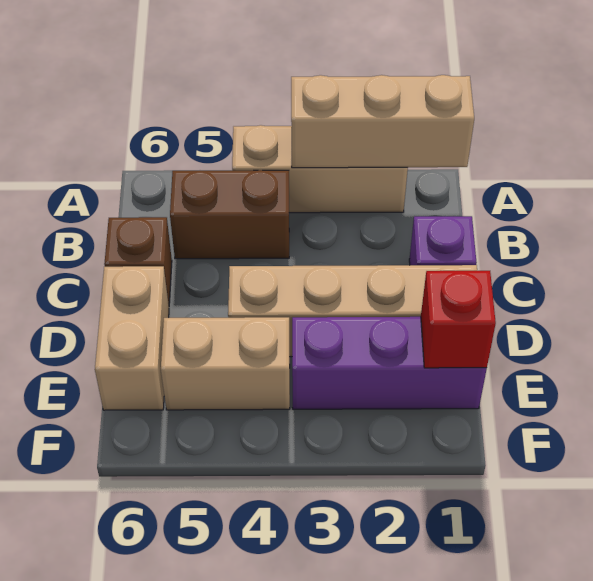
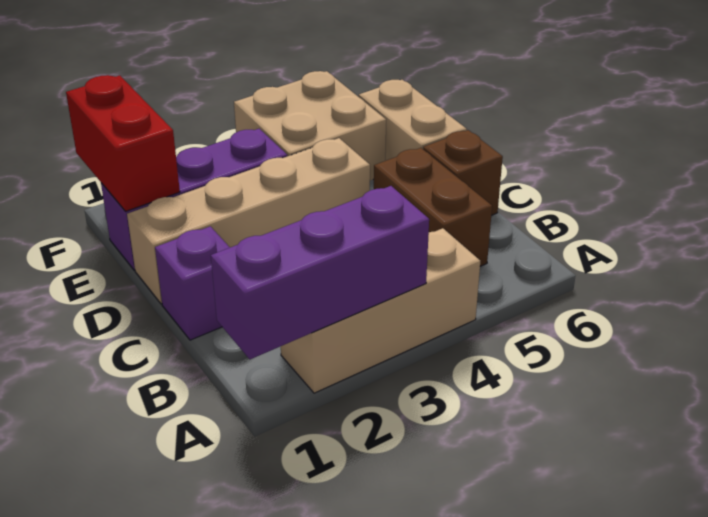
tan 1x3 brick [291,75,474,168] -> purple 1x3 brick [211,186,429,359]
brown 1x2 brick [170,170,289,259] -> brown 1x2 brick turned to [373,148,492,266]
red 1x1 brick [421,271,496,368] -> red 1x2 brick [66,75,180,211]
tan 1x2 brick [161,317,290,410] -> tan 2x2 brick [234,71,386,180]

